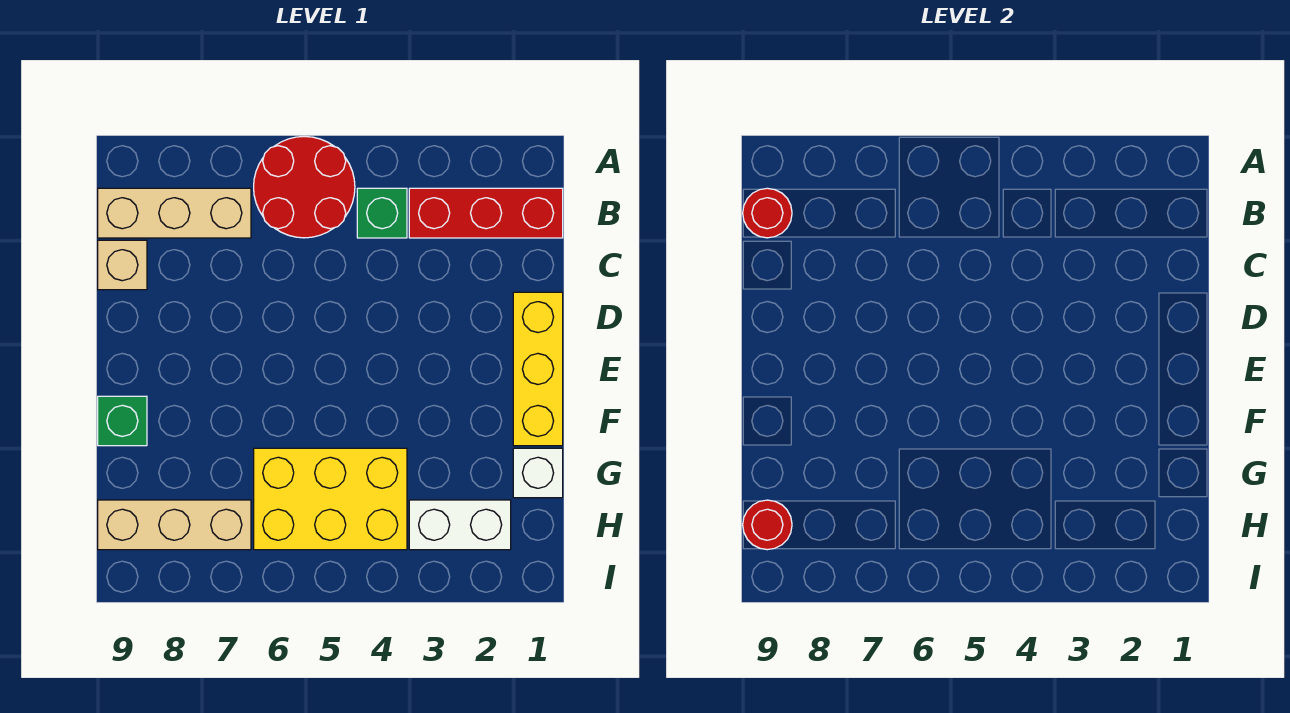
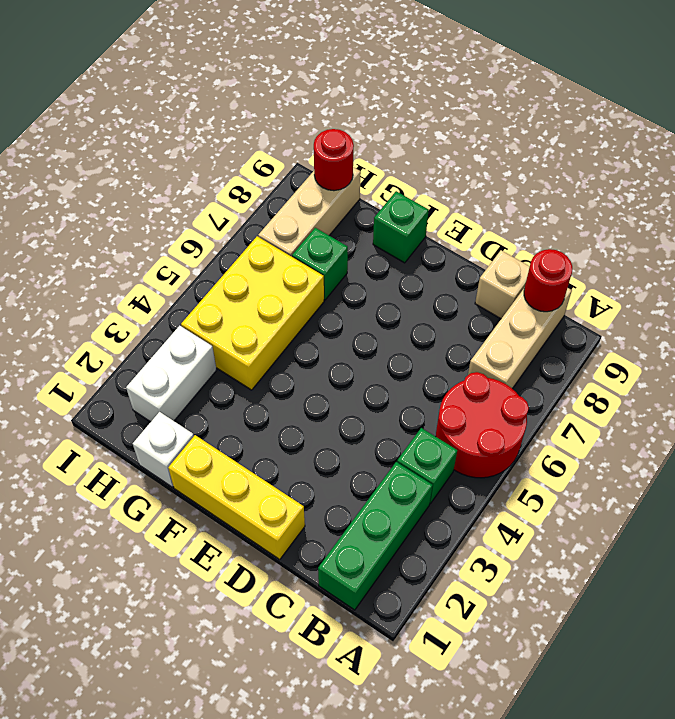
red 1x3 brick [409,188,563,238] -> green 1x3 brick [318,462,433,610]
none -> green 1x1 brick [292,228,348,300]

